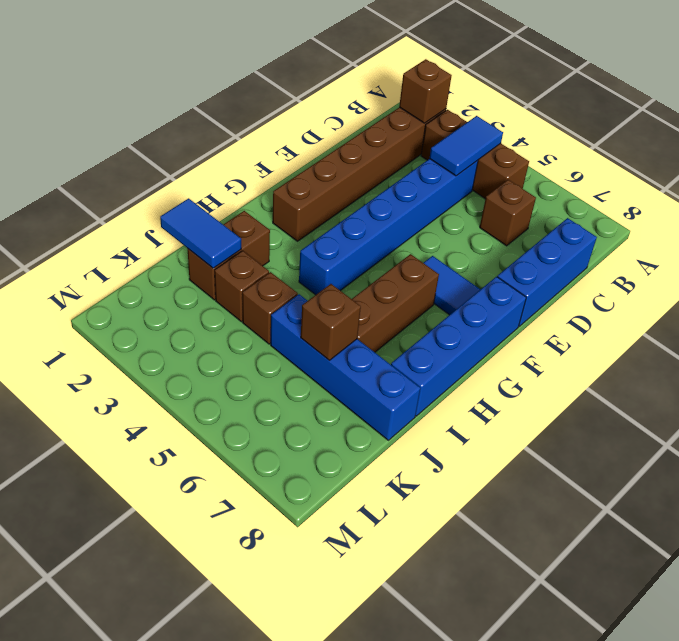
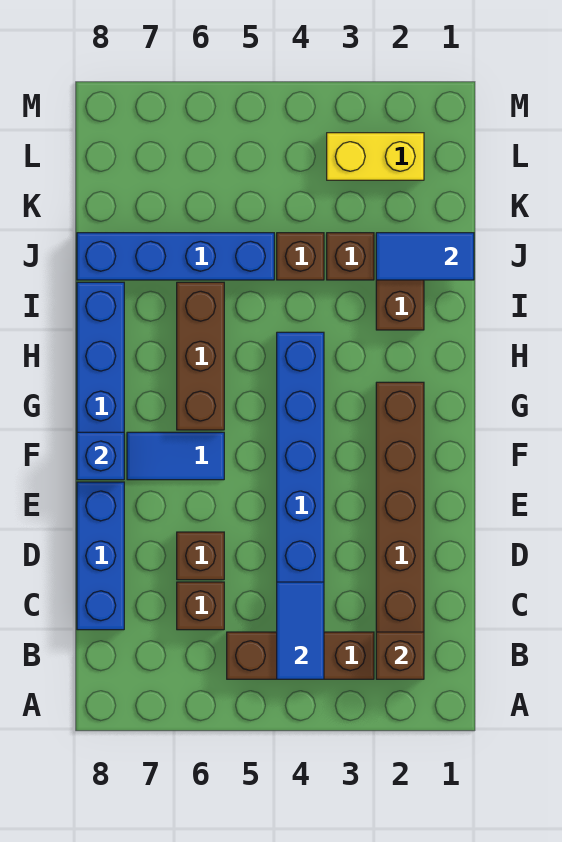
none -> blue 1x1 brick [77,432,124,480]
brown 1x1 brick [301,284,361,360] -> brown 1x1 brick moved to [177,532,224,580]
none -> yellow 1x2 brick [327,133,424,180]

